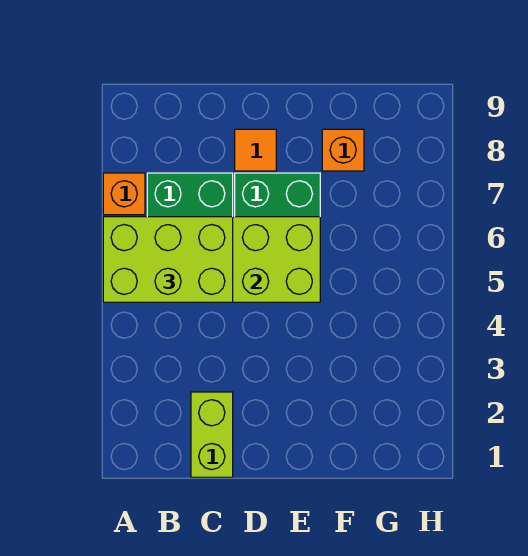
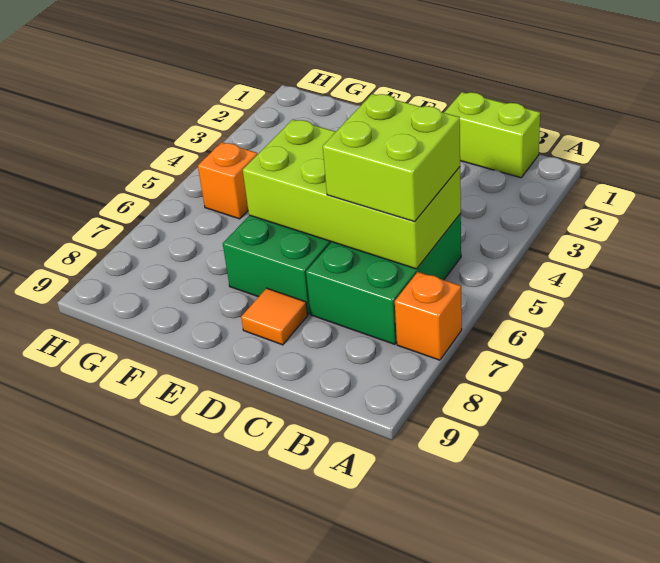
lime 2x3 brick [103,217,233,302] -> lime 2x2 brick [323,94,460,222]
lime 1x2 brick [191,392,233,477] -> lime 1x2 brick turned to [444,92,540,178]
orange 1x1 brick [322,129,364,171] -> orange 1x1 brick moved to [198,142,258,219]

